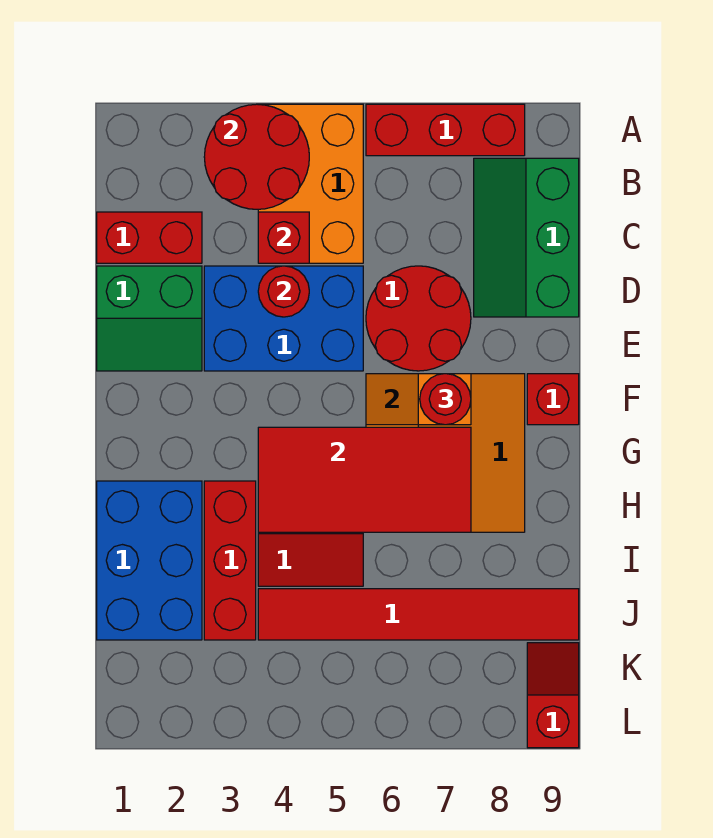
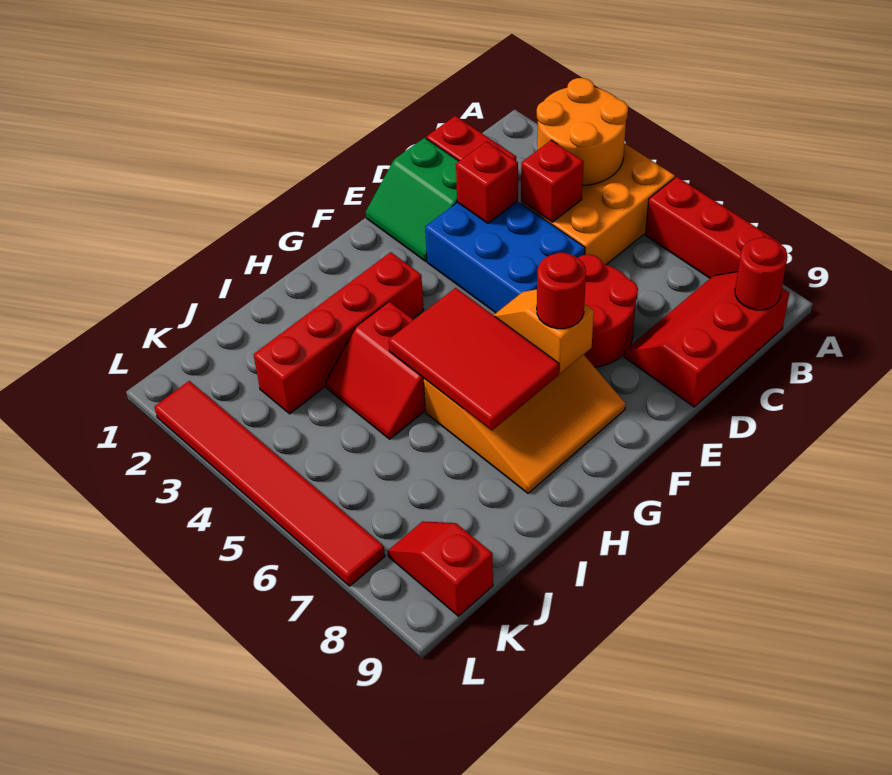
red 2x2 round brick [204,104,309,209] -> orange 2x2 round brick [537,78,628,185]
green 2x3 slope [474,158,579,317] -> red 2x3 slope [624,272,789,407]
red 1x1 round brick [258,266,309,317] -> red 1x1 round brick moved to [735,237,788,310]
red 1x1 brick [527,374,579,425] -> red 1x1 brick moved to [456,141,518,223]
red 2x4 tile [258,427,471,532] -> red 2x3 tile [389,288,559,430]
blue 2x3 brick [97,481,202,640] -> none
red 1x3 brick [204,481,256,640] -> red 1x4 brick [253,252,424,414]
red 1x6 tile [258,589,579,640] -> red 1x6 tile moved to [154,381,385,586]
red 1x2 slope [527,643,579,748] -> red 1x2 slope turned to [388,521,493,616]

